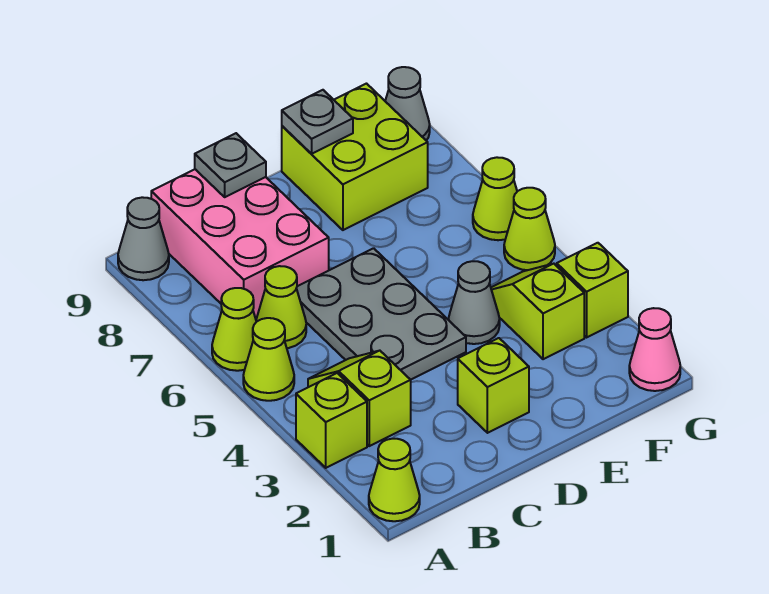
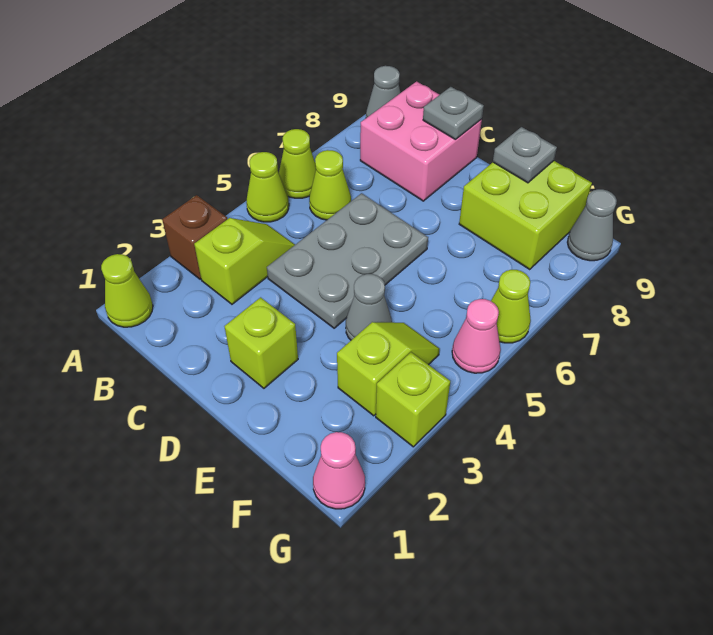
lime 1x1 brick [296,373,367,468] -> brown 1x1 brick [162,195,227,279]
pink 2x3 brick [151,169,329,319] -> pink 2x2 brick [360,81,482,201]
lime 1x1 cone [504,188,555,270] -> pink 1x1 cone [452,299,501,373]

